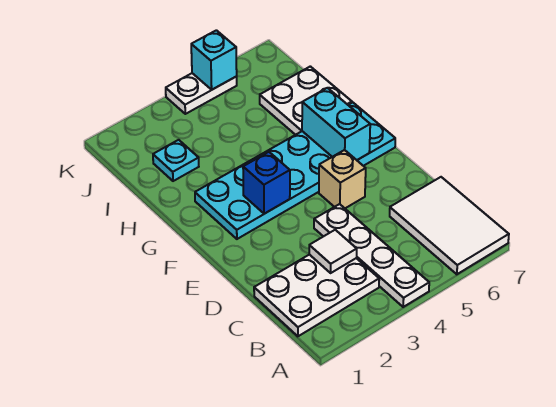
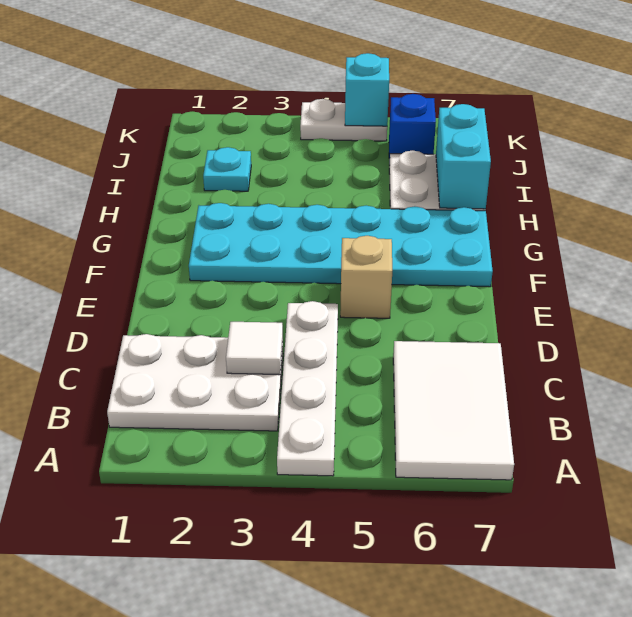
blue 1x1 brick [243,152,290,214] -> blue 1x1 brick moved to [389,94,436,165]
cyan 1x2 brick [302,88,370,160] -> cyan 1x2 brick moved to [436,104,491,209]

